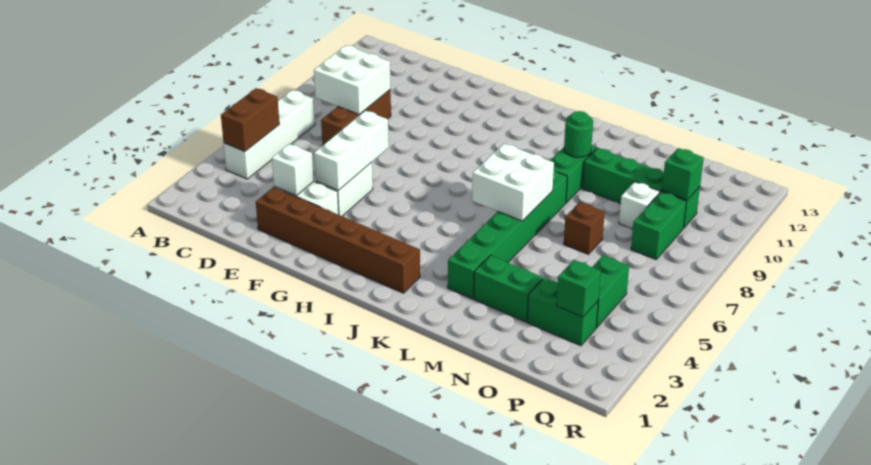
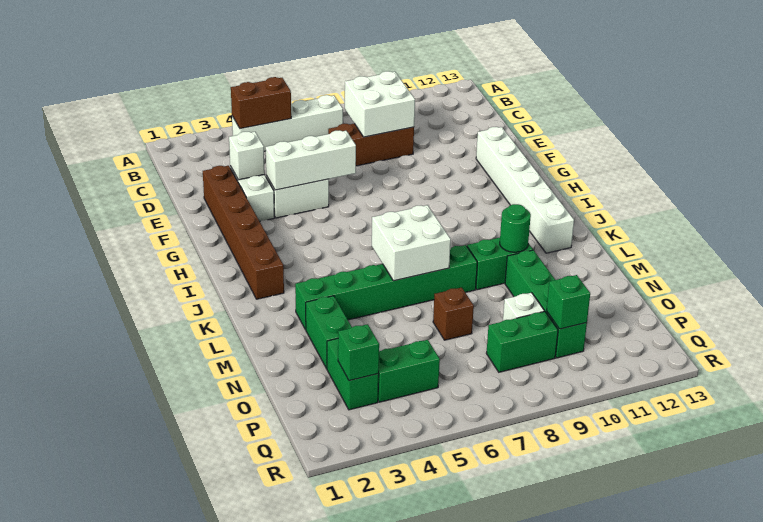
none -> white 1x6 brick [476,127,574,253]

